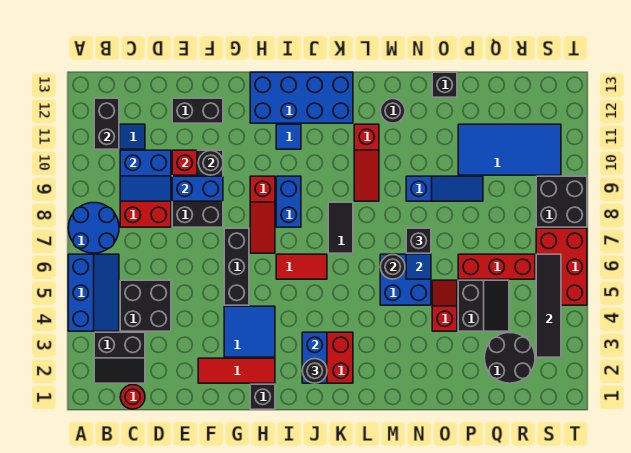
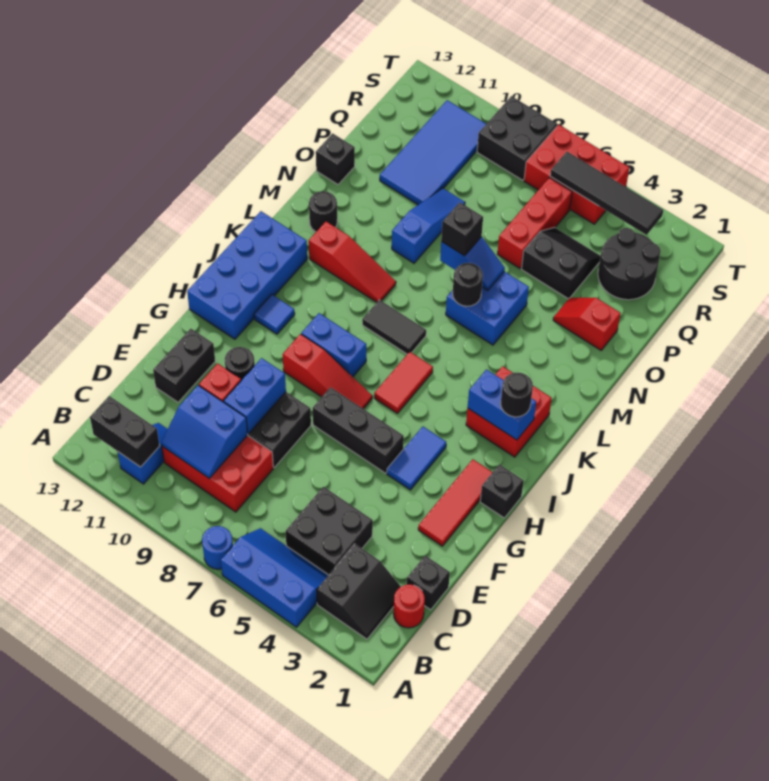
blue 2x2 round brick [68,203,119,253] -> blue 1x1 round brick [202,526,233,569]
blue 2x2 slope [120,150,171,201] -> blue 2x2 slope turned to [161,385,248,478]
none -> black 1x1 brick [407,556,450,610]
blue 2x2 tile [224,306,275,357] -> blue 1x2 tile [387,427,446,490]
red 1x2 slope [432,280,457,331] -> red 1x2 slope moved to [553,298,621,350]

